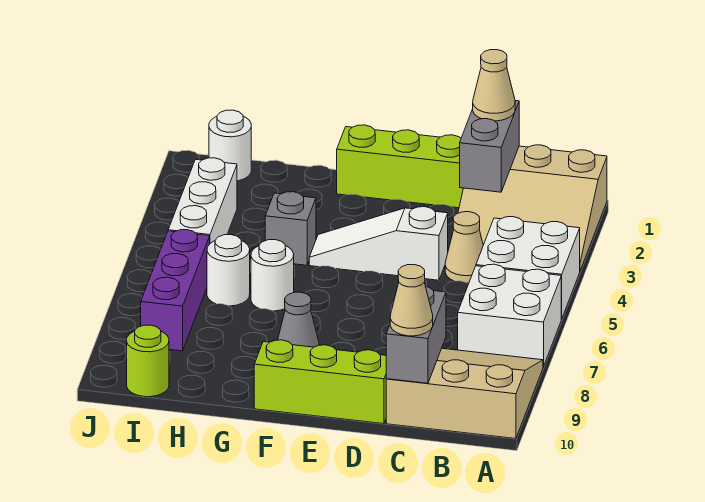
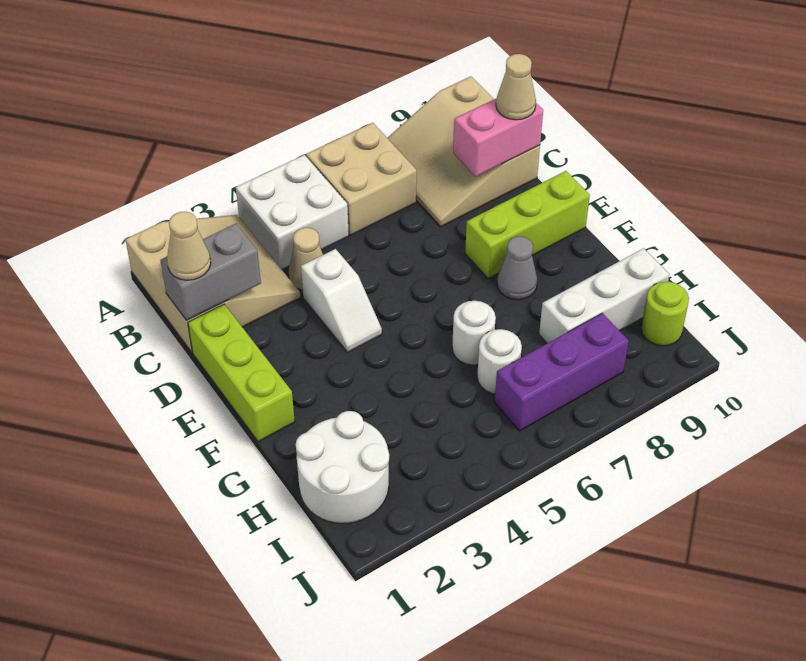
white 2x2 brick [458,264,561,367] -> tan 2x2 brick [306,123,417,235]
grey 1x2 brick [386,287,446,383] -> pink 1x2 brick [453,99,543,176]
white 1x3 slope [309,207,448,280] -> white 1x2 slope [301,249,382,352]
lime 1x3 brick [254,340,386,424] -> lime 1x3 brick turned to [465,171,590,279]
grey 1x1 brick [265,192,316,265] -> none
white 1x1 round brick [209,110,251,181] -> white 2x2 round brick [296,411,389,524]
white 1x3 brick [168,158,237,243] -> white 1x3 brick moved to [539,248,669,343]

